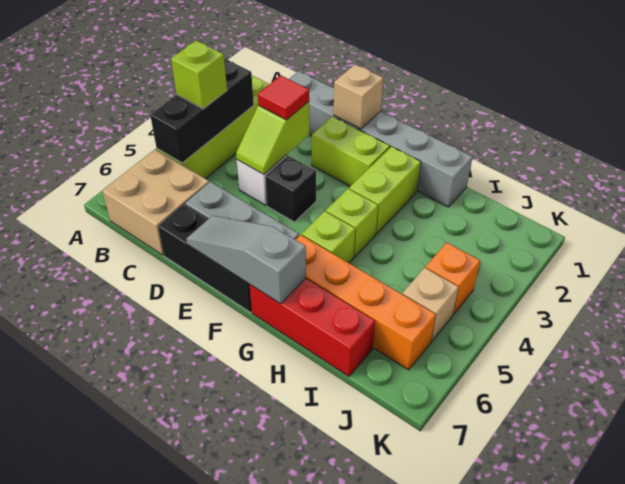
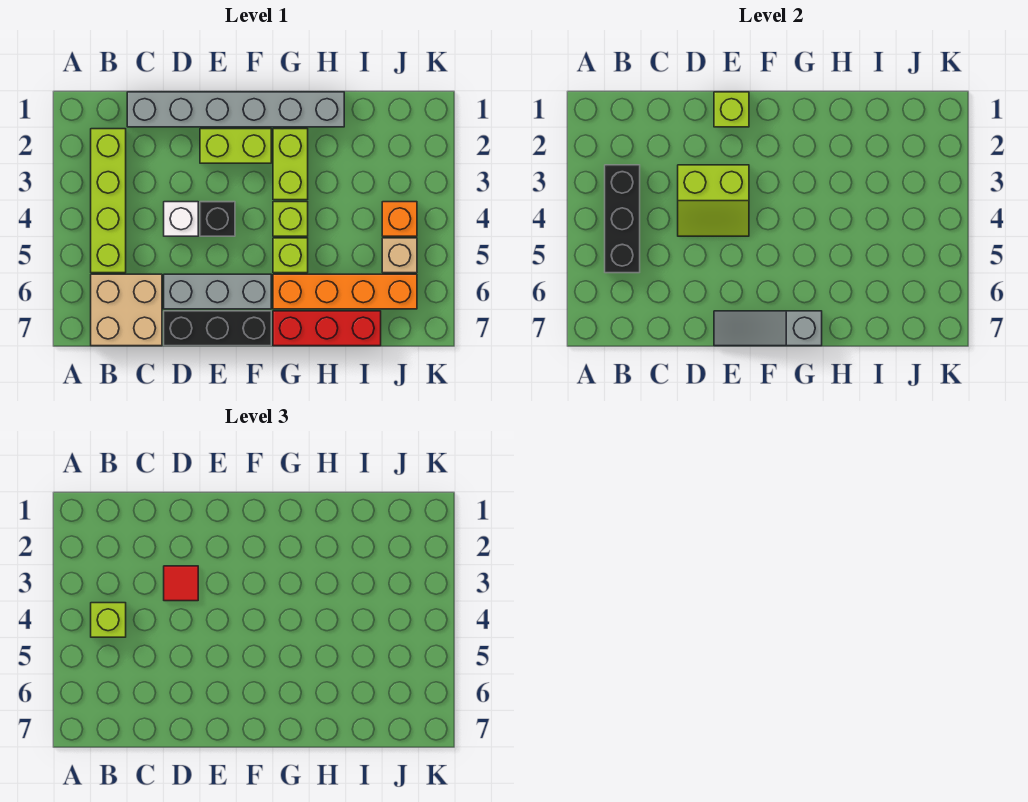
lime 1x2 slope [236,102,309,174] -> lime 2x2 slope [678,165,749,236]
tan 1x1 brick [334,65,383,129] -> lime 1x1 brick [714,92,749,127]

